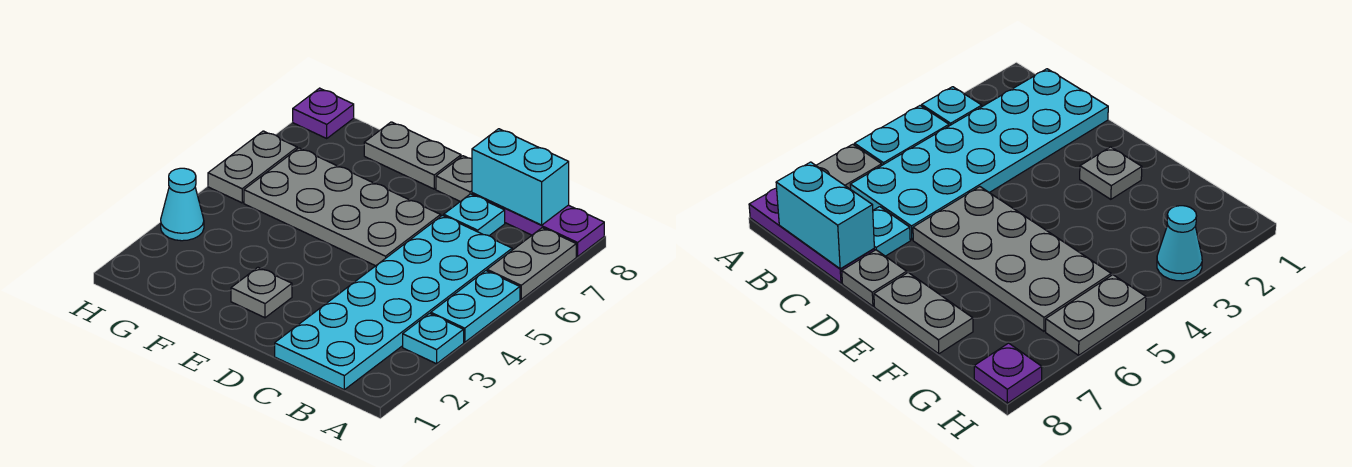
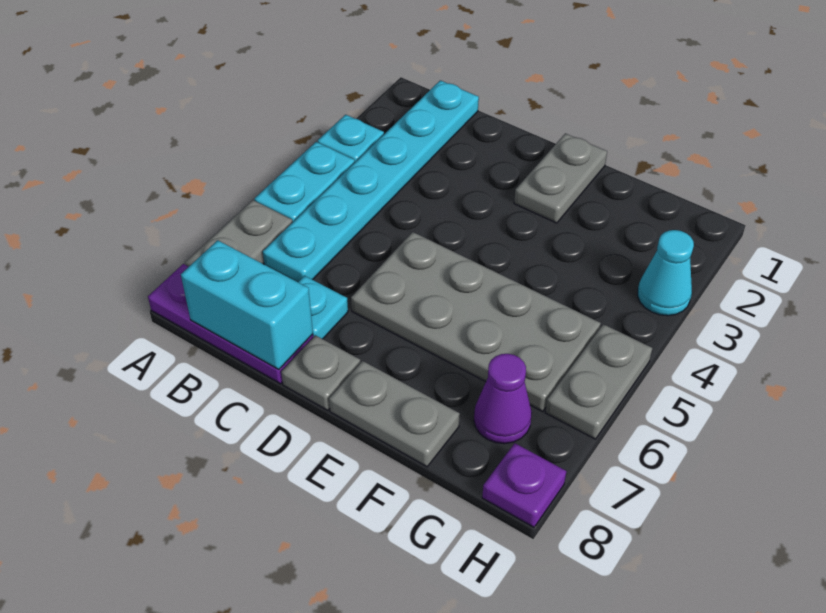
cyan 2x6 plate [275,215,512,390] -> cyan 1x6 plate [263,80,479,282]
grey 1x1 plate [231,268,292,318] -> grey 1x2 plate [514,133,607,223]
none -> purple 1x1 cone [474,354,532,444]

